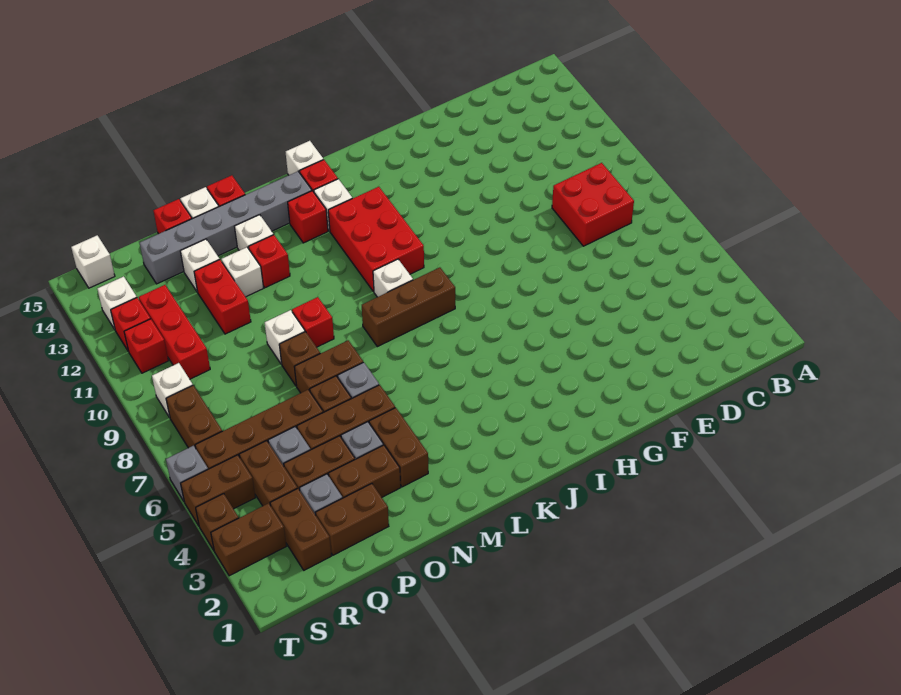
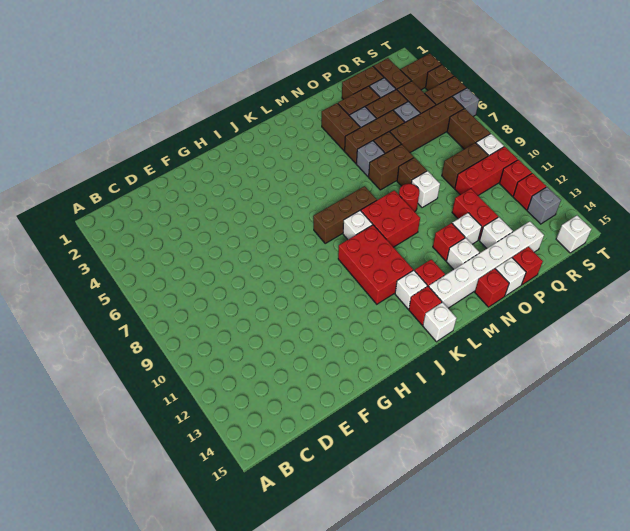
red 2x2 brick [552,163,634,246] -> red 2x2 brick moved to [361,190,420,247]
grey 1x6 brick [140,171,312,284] -> white 1x6 brick [429,221,544,308]
red 1x1 brick [292,297,334,347] -> red 1x1 round brick [399,184,419,212]
none -> brown 1x2 brick [442,143,488,188]
red 1x3 brick [139,285,210,379] -> red 1x3 brick turned to [455,147,518,195]
white 1x1 brick [97,276,137,329] -> grey 1x1 brick [527,187,561,224]

